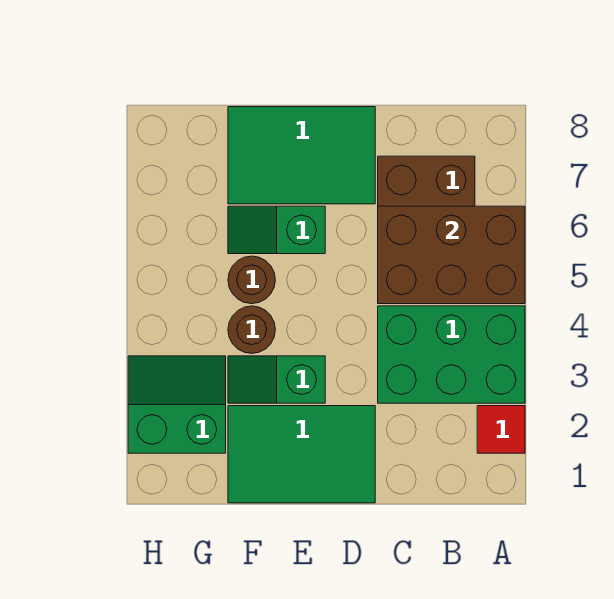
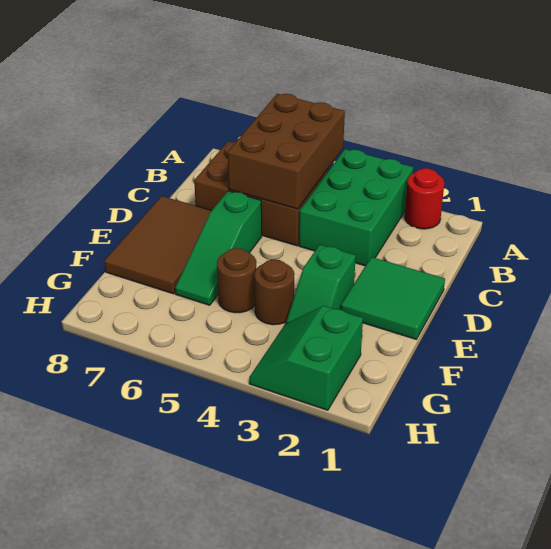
red 1x1 tile [477,406,525,453] -> red 1x1 round brick [405,168,444,229]
green 2x3 tile [228,406,375,503] -> green 2x2 tile [341,257,445,339]
green 2x3 tile [228,107,375,204] -> brown 2x3 tile [104,196,212,294]
green 1x2 slope [228,206,325,254] -> green 1x3 slope [175,191,262,305]

